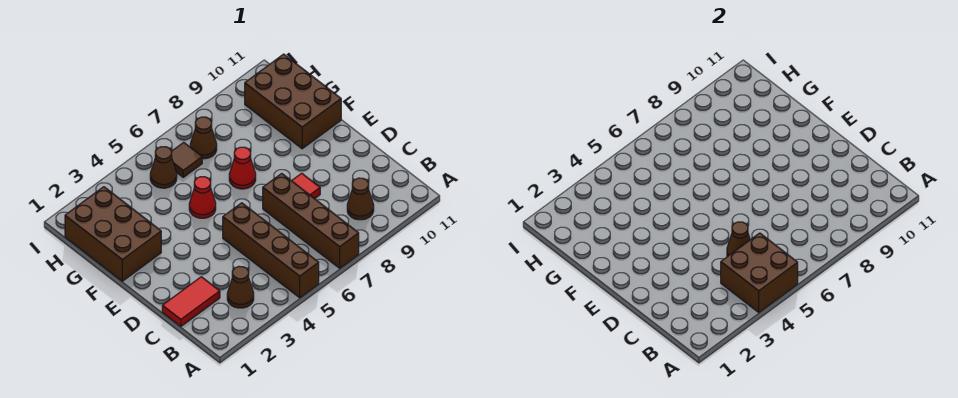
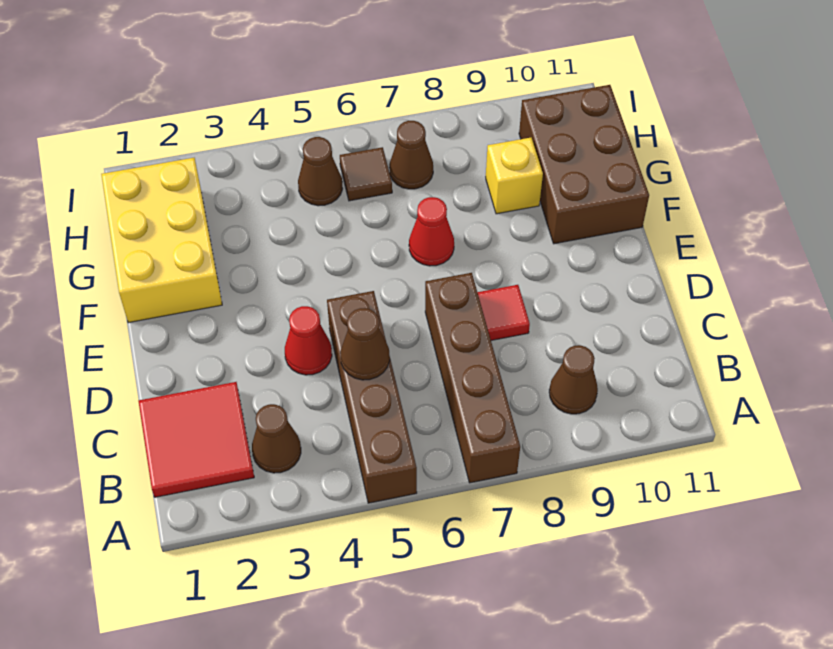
brown 2x2 brick [721,233,798,312] -> none
red 1x2 tile [162,277,220,326] -> red 2x2 tile [138,382,254,497]
brown 2x3 brick [65,187,161,281] -> yellow 2x3 brick [101,158,222,323]
red 1x1 cone [189,177,216,218] -> red 1x1 cone moved to [285,306,332,375]
none -> yellow 1x1 brick [486,138,543,214]

